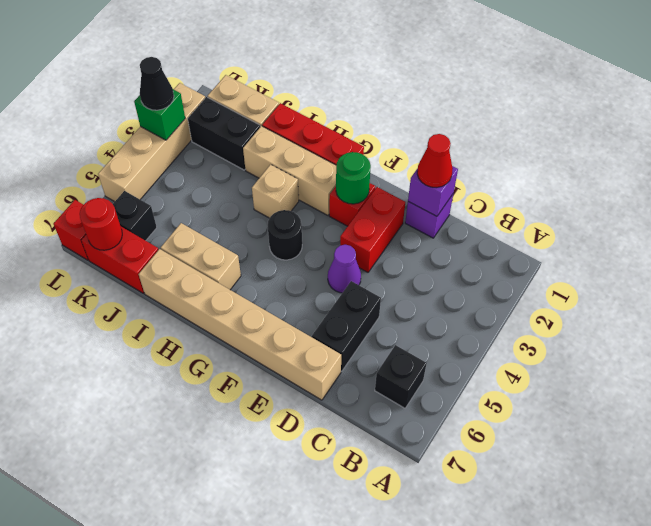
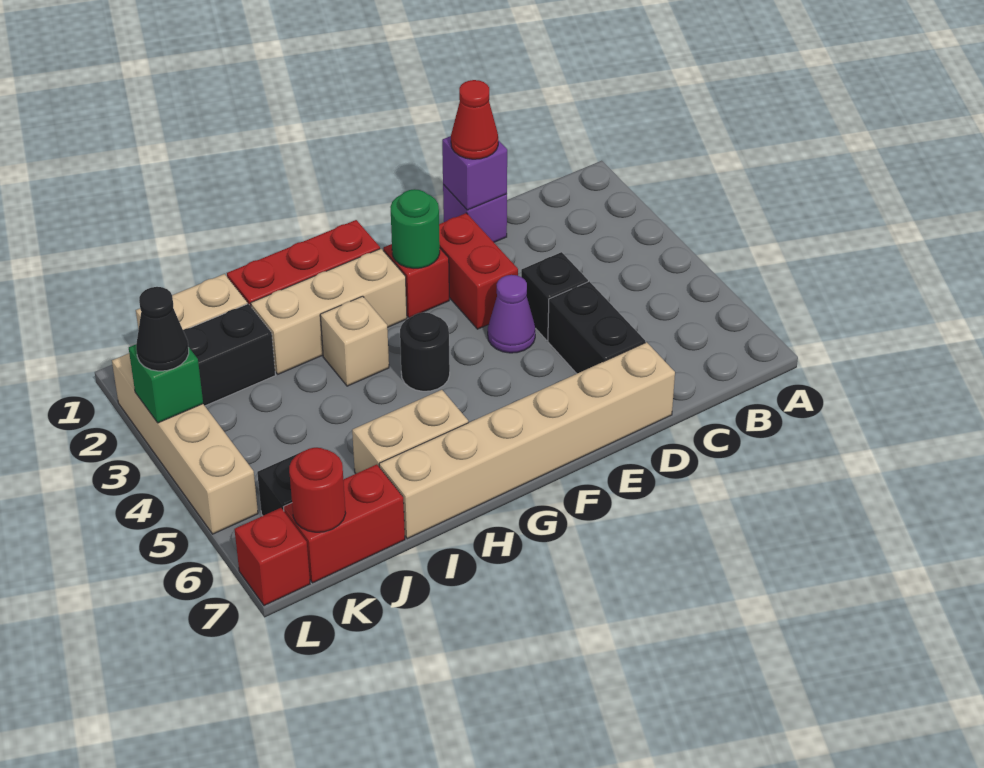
black 1x1 brick [375,345,427,408] -> black 1x1 brick moved to [521,252,588,340]

